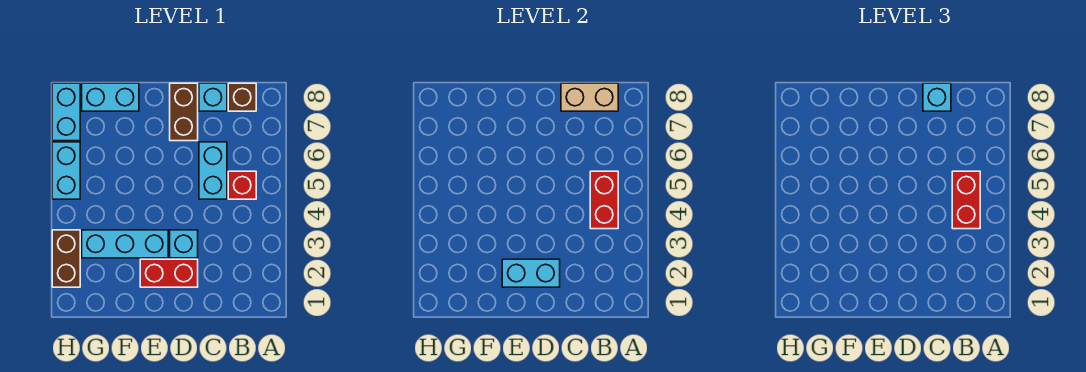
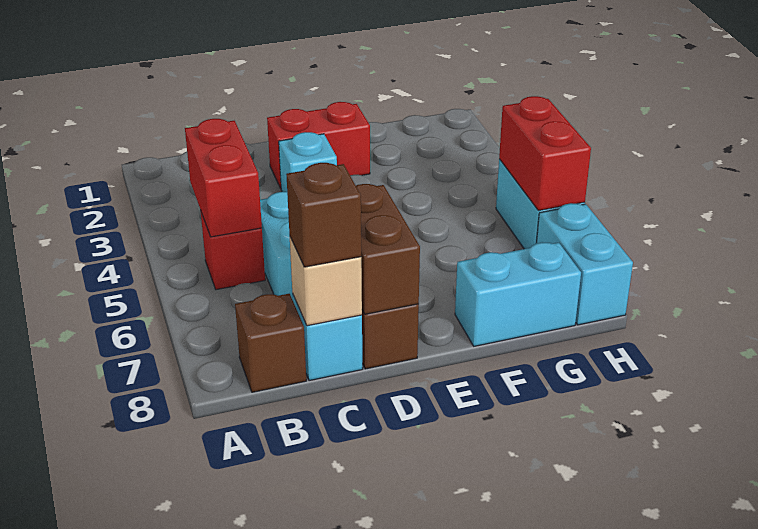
red 1x2 brick [952,171,980,229] -> red 1x2 brick moved to [499,96,591,211]
tan 1x2 brick [561,83,618,111] -> tan 1x1 brick [290,237,362,326]
cyan 1x1 brick [923,83,951,111] -> brown 1x1 brick [286,163,361,267]
cyan 1x2 brick [502,259,560,287] -> none
cyan 1x3 brick [82,230,168,258] -> none
brown 1x2 brick [52,230,80,287] -> brown 1x2 brick moved to [356,184,420,314]

